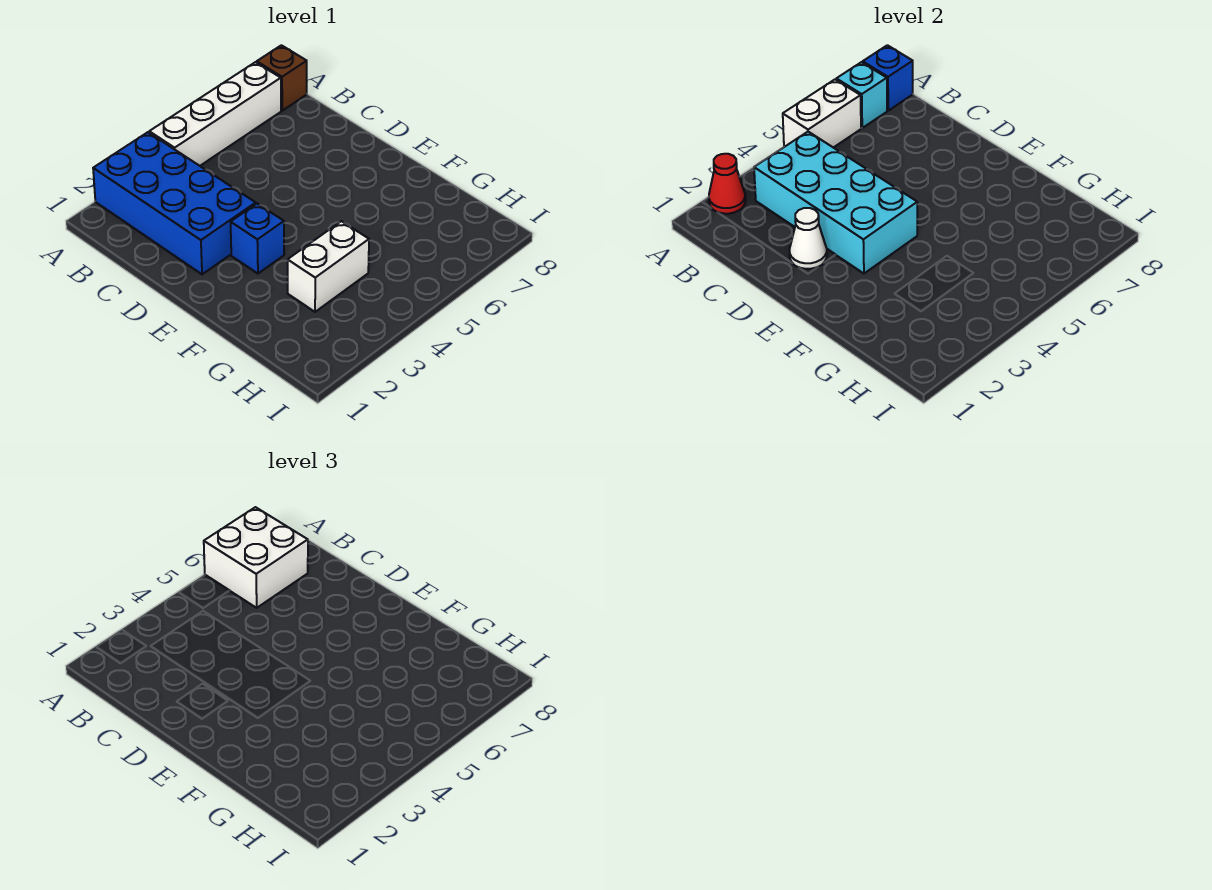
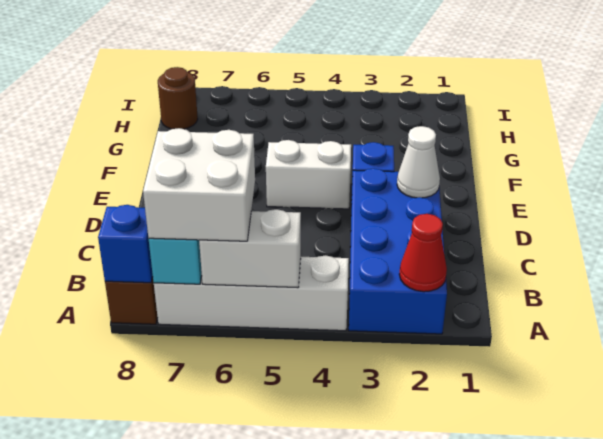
cyan 2x4 brick [754,132,917,274] -> none
white 1x2 brick [288,221,369,312] -> white 1x2 brick moved to [266,140,351,209]
none -> brown 1x1 round brick [158,67,198,129]

